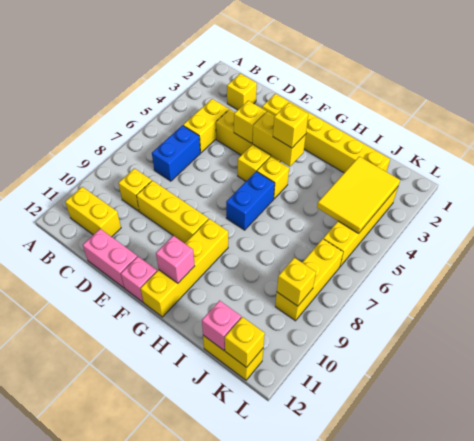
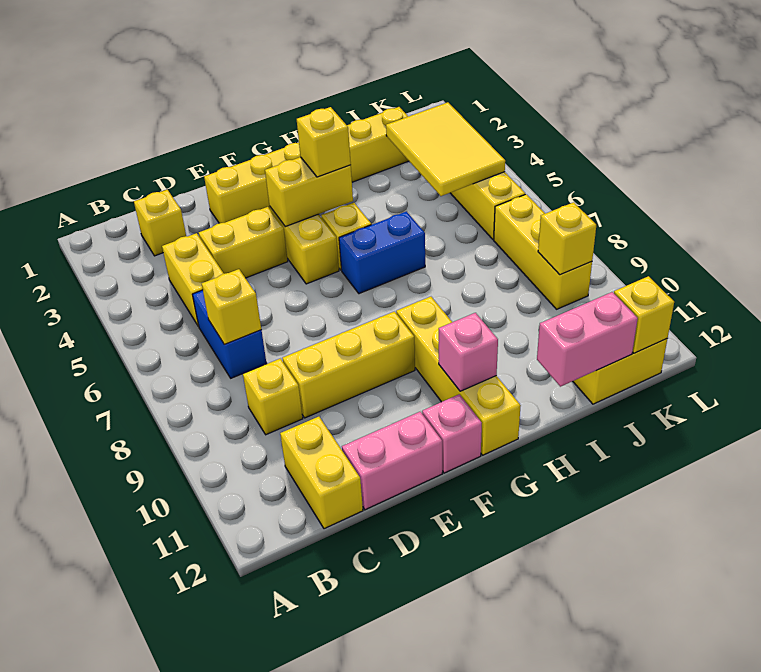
yellow 1x2 brick [65,187,121,237] -> yellow 1x2 brick turned to [280,417,363,529]
yellow 1x1 brick [234,101,266,143] -> yellow 1x1 brick moved to [202,269,261,345]
blue 1x2 brick [226,172,275,230] -> blue 1x2 brick turned to [339,211,425,294]
pink 1x1 brick [202,301,241,350] -> pink 1x2 brick [537,292,638,387]

